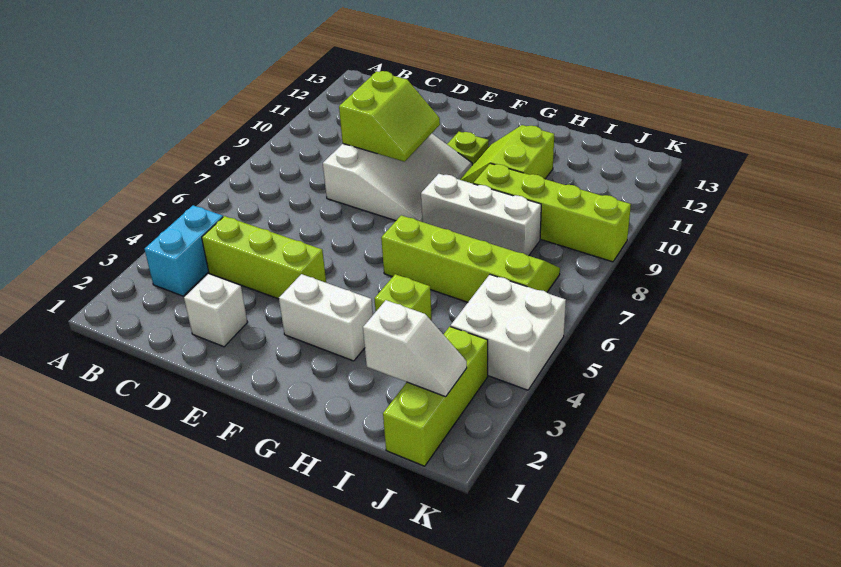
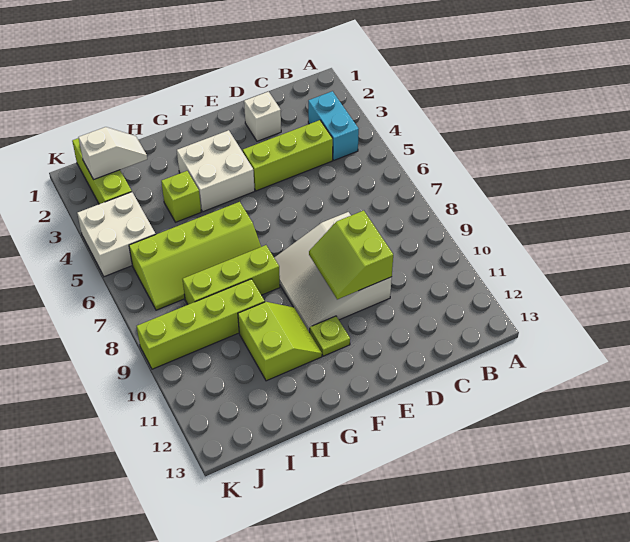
white 1x2 brick [279,274,373,361] -> white 2x2 brick [177,130,255,212]
white 1x3 brick [421,174,541,256] -> lime 1x3 brick [183,245,280,305]
white 1x2 slope [363,300,467,397] -> white 1x2 slope turned to [78,127,147,179]

